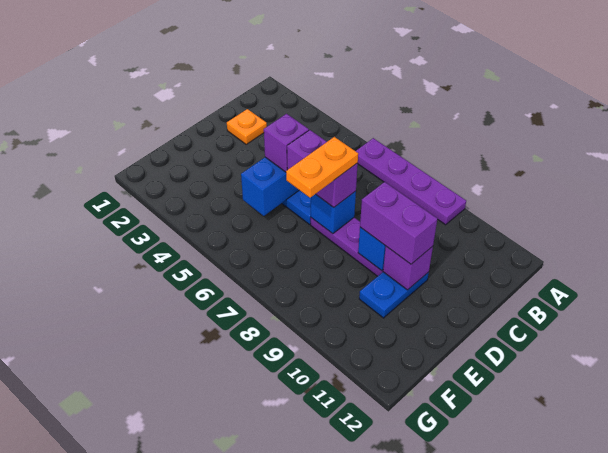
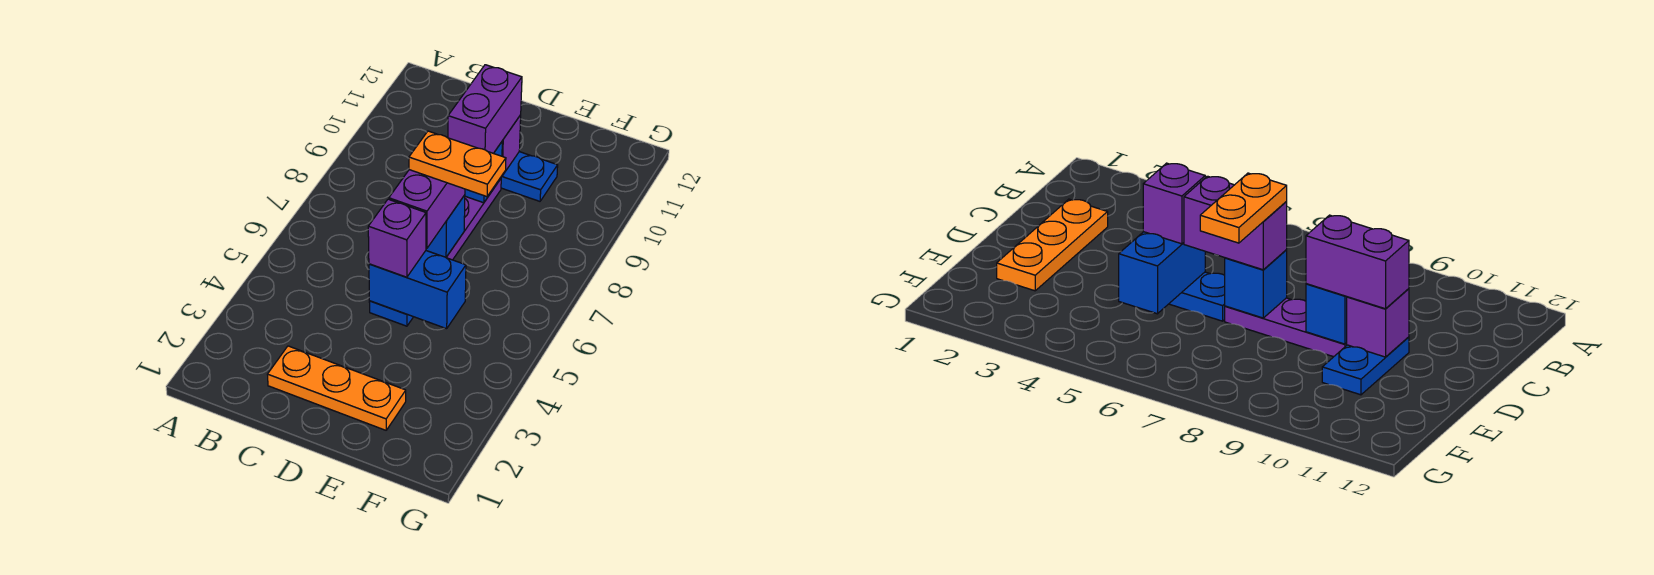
purple 1x4 plate [356,138,466,225] -> none
orange 1x1 plate [227,109,267,144] -> orange 1x3 plate [267,346,406,430]

